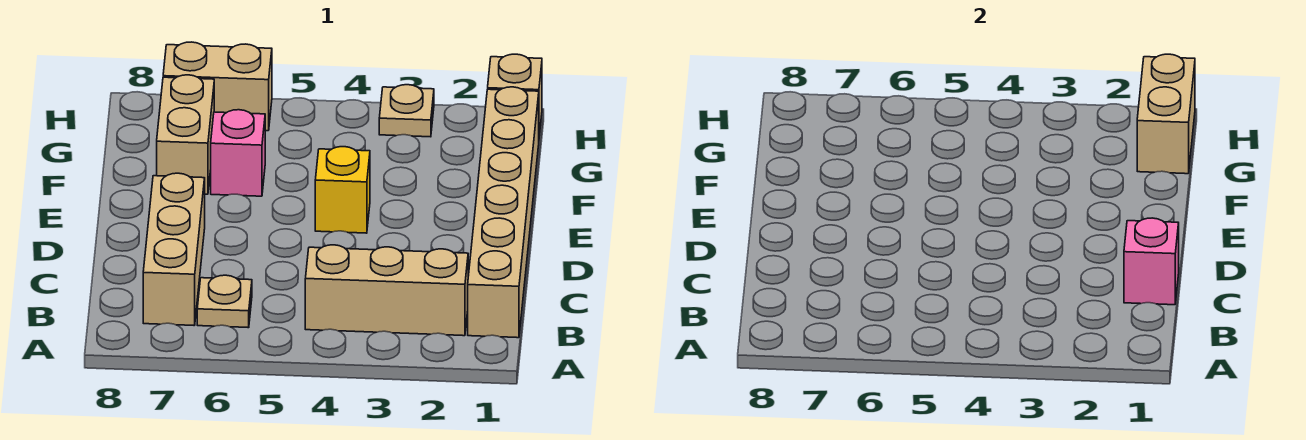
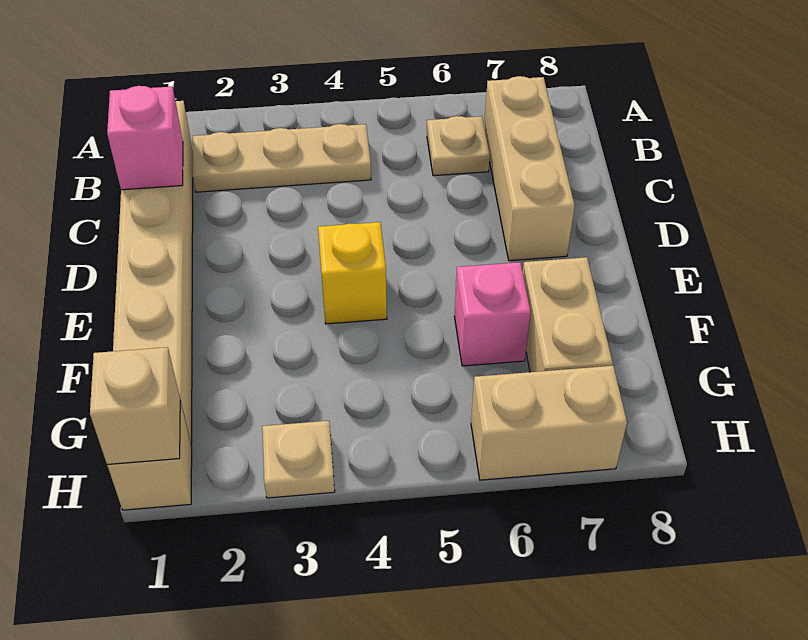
tan 1x3 brick [305,245,468,336] -> tan 1x3 plate [193,124,371,192]
tan 1x2 brick [1137,54,1195,174] -> tan 1x1 brick [90,347,180,464]

